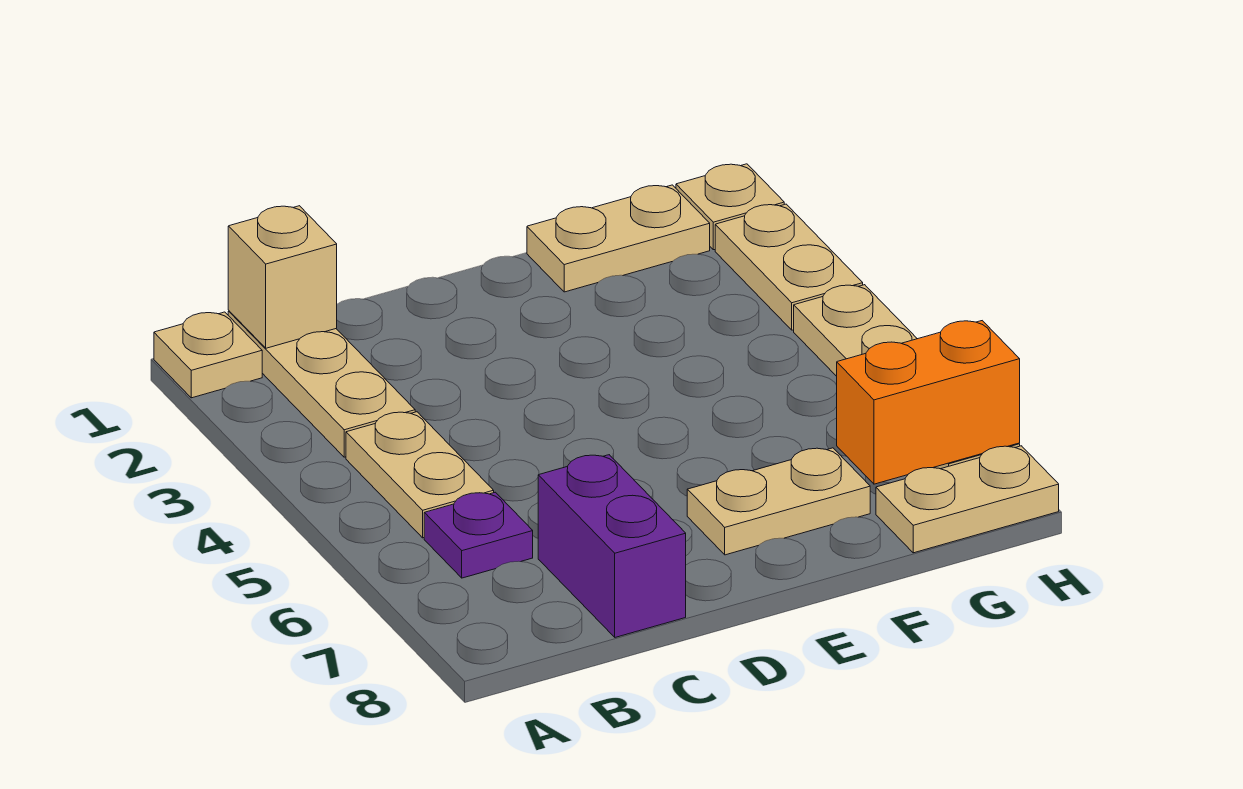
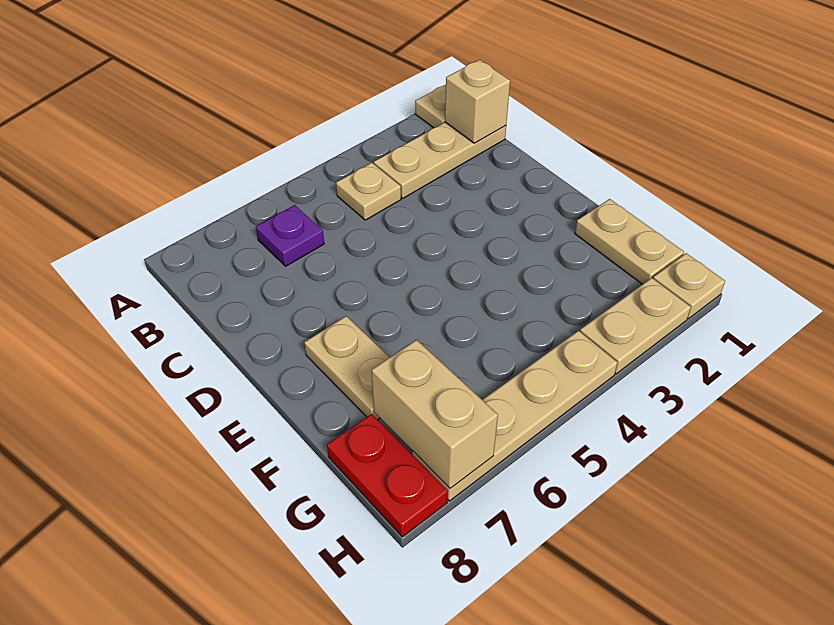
tan 1x2 plate [346,412,494,538] -> tan 1x1 plate [336,163,401,220]
purple 1x2 brick [538,455,686,637] -> none
orange 1x2 brick [837,321,1020,484] -> tan 1x2 brick [372,340,498,488]
tan 1x2 plate [876,446,1059,553] -> red 1x2 plate [327,414,448,537]

